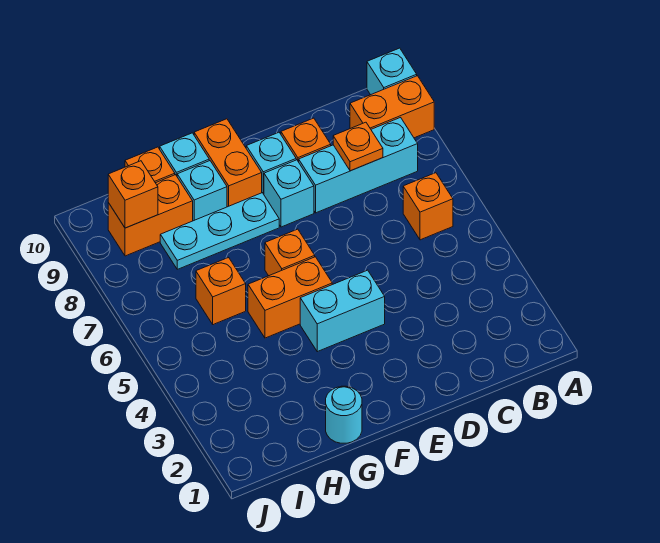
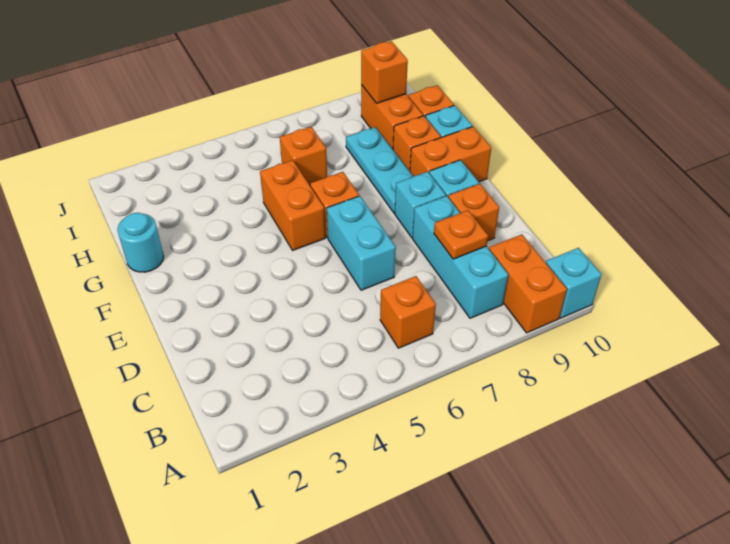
cyan 1x2 brick [300,270,385,352] -> cyan 1x2 brick moved to [327,196,396,290]
cyan 1x1 brick [177,161,227,221] -> orange 1x1 brick [393,116,441,171]

